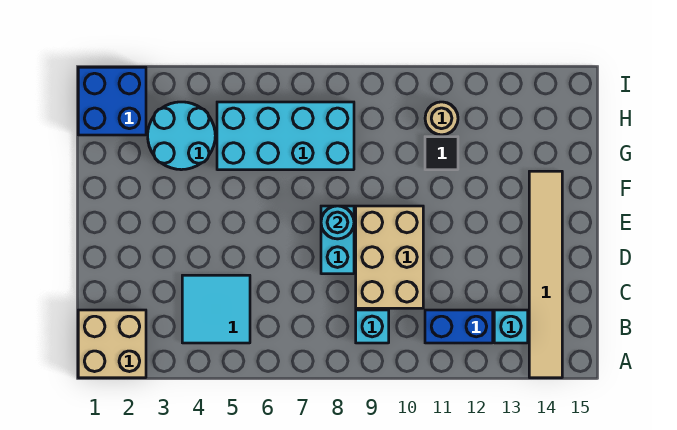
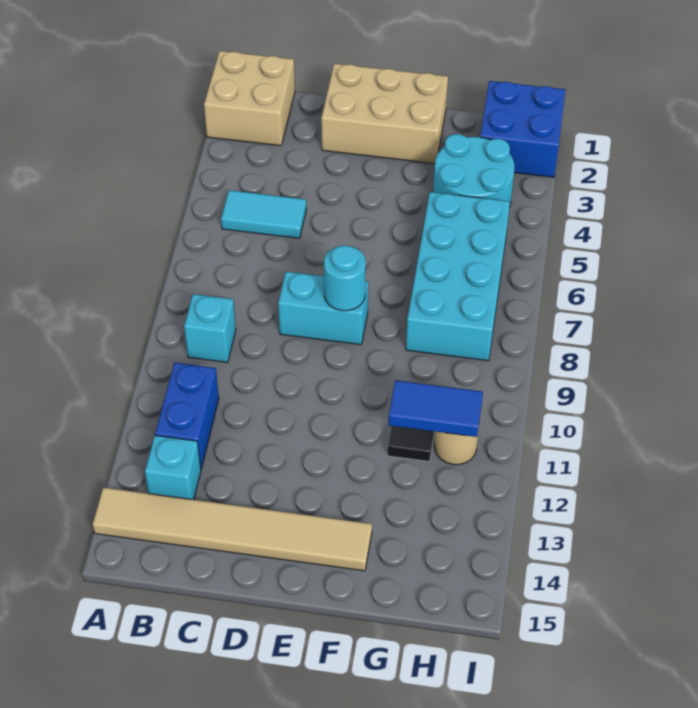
cyan 2x2 tile [182,275,250,343] -> cyan 1x2 tile [221,190,306,238]
tan 2x3 brick [356,206,423,308] -> tan 2x3 brick moved to [321,64,448,164]
none -> blue 1x2 tile [389,380,483,437]

